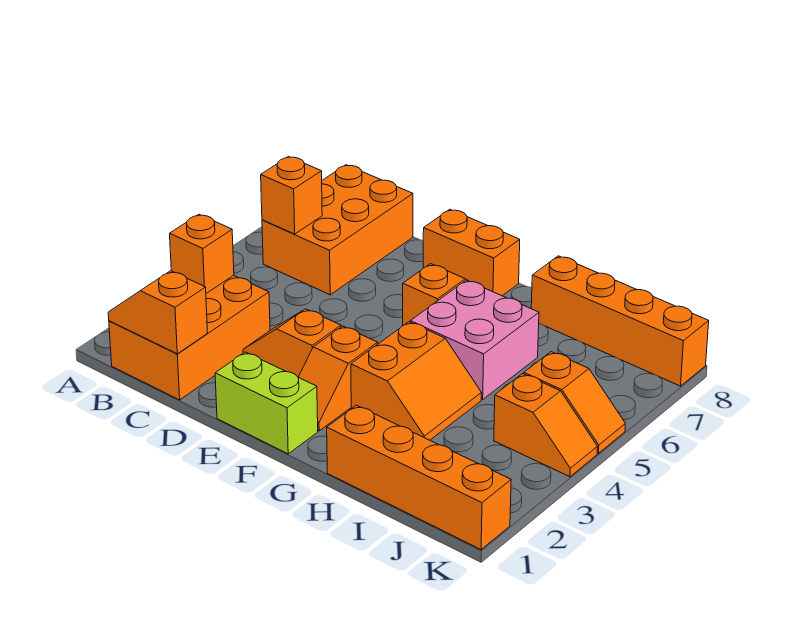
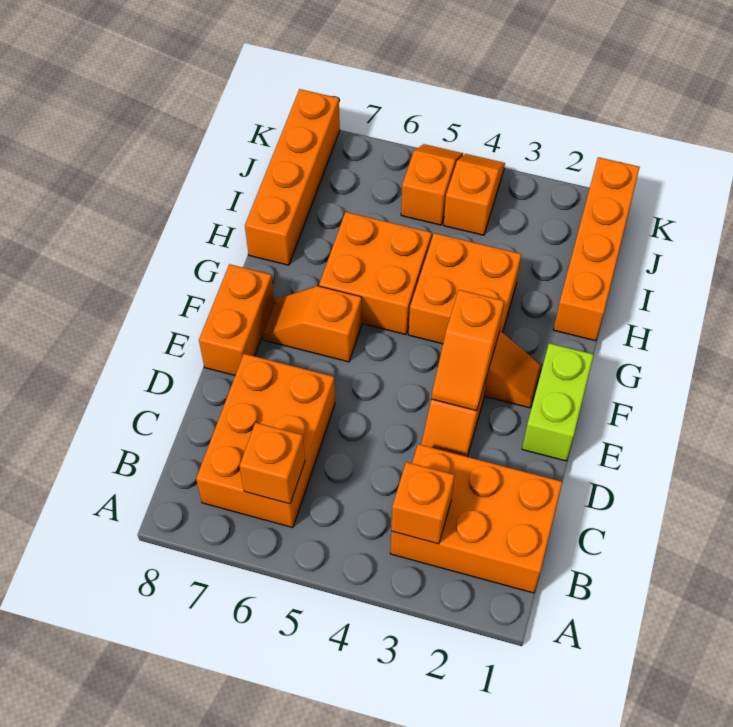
orange 1x2 slope [108,271,208,354] -> orange 1x2 slope moved to [431,290,504,411]
orange 2x3 brick [262,165,413,295] -> orange 2x3 brick turned to [196,354,335,528]
orange 2x2 slope [351,322,482,440] -> orange 2x2 brick [409,233,521,344]
pink 2x2 brick [410,280,539,399] -> orange 2x2 brick [319,212,432,335]

